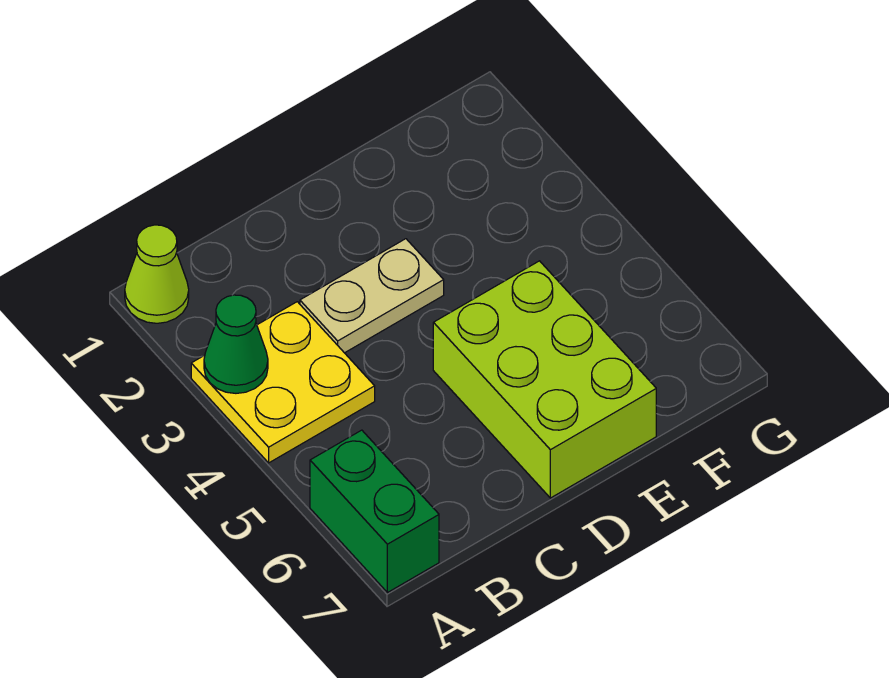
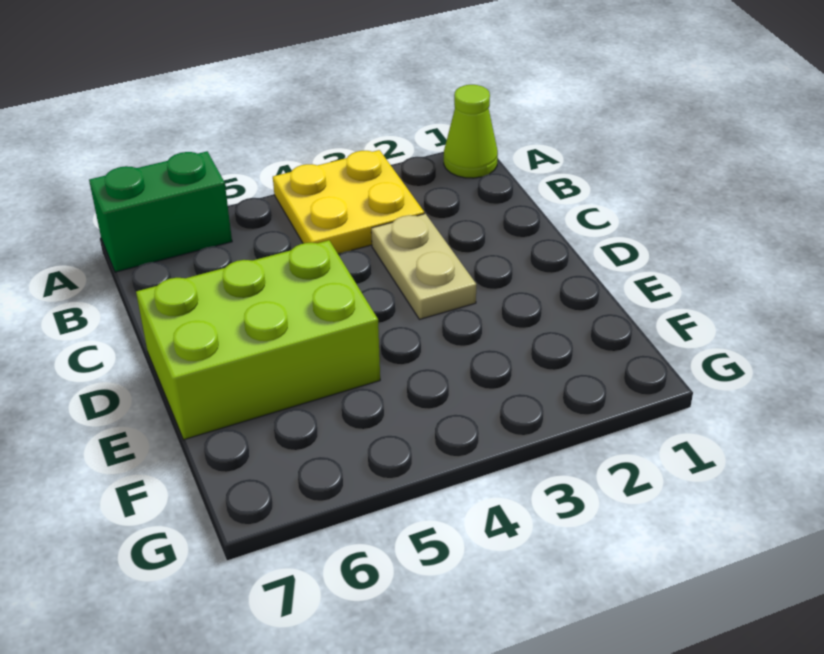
green 1x1 cone [204,295,268,393] -> none

